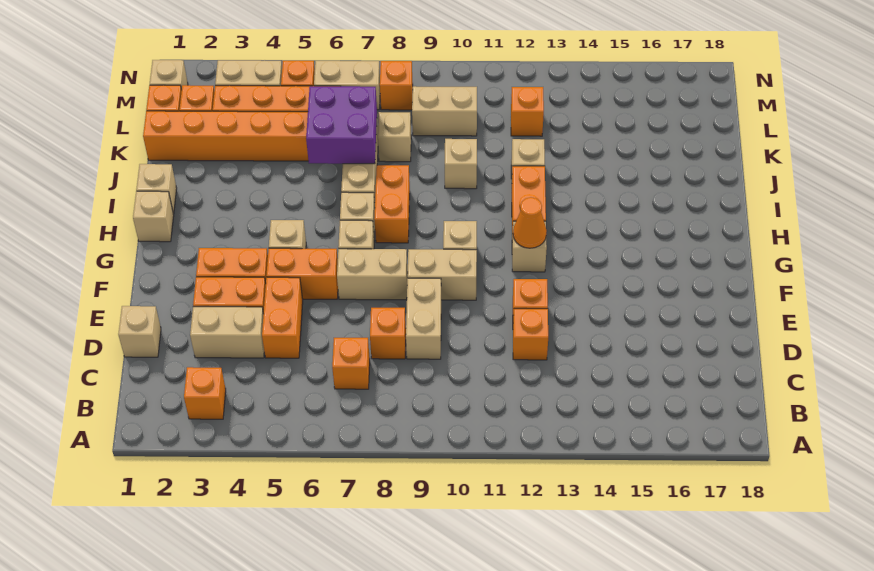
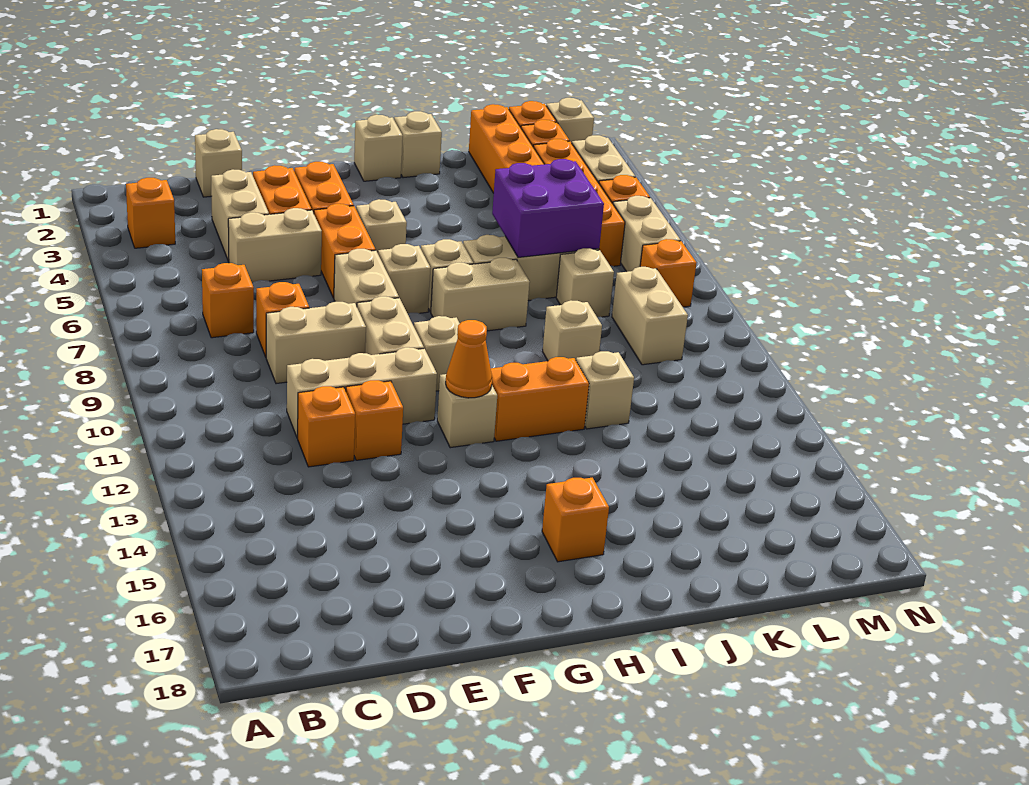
orange 1x2 brick [262,277,303,358] -> tan 1x2 brick [228,208,322,283]
none -> tan 1x3 brick [287,347,437,438]
orange 1x2 brick [374,165,410,243] -> tan 1x2 brick [431,258,530,331]
orange 1x1 brick [511,87,544,136] -> orange 1x1 brick moved to [542,478,609,562]

